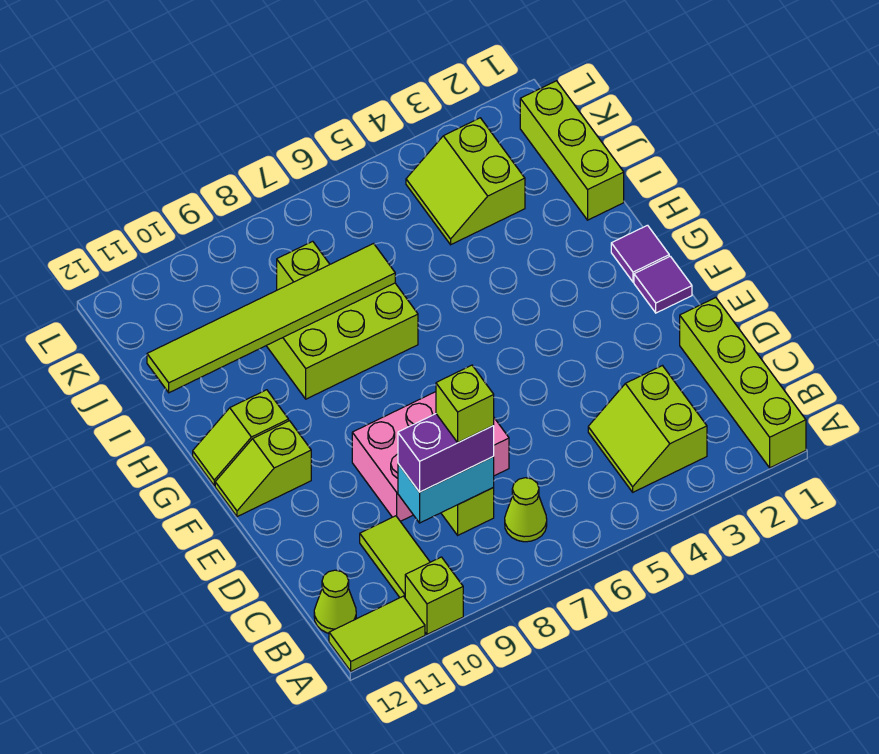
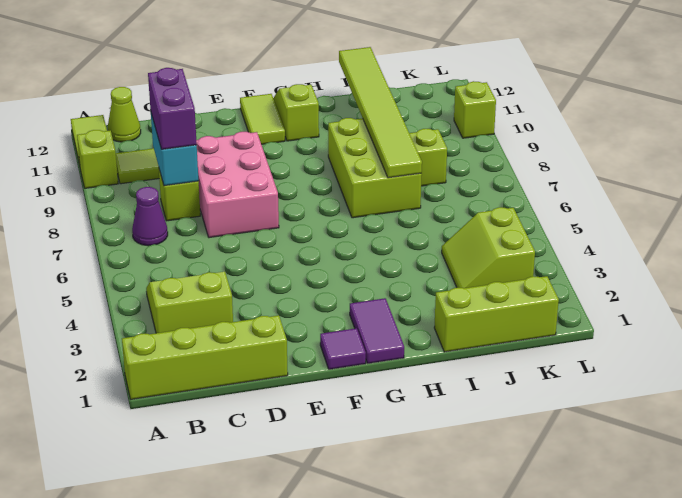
lime 1x1 cone [505,478,547,542] -> purple 1x1 cone [132,187,168,246]
lime 1x1 brick [436,365,494,442] -> lime 1x1 brick moved to [454,81,496,138]
lime 1x2 slope [215,421,311,517] -> lime 1x2 tile [240,94,285,144]
purple 1x1 tile [611,225,669,282] -> purple 1x2 tile [350,298,404,363]
lime 2x2 slope [406,118,525,245] -> lime 2x2 slope turned to [442,207,535,288]

